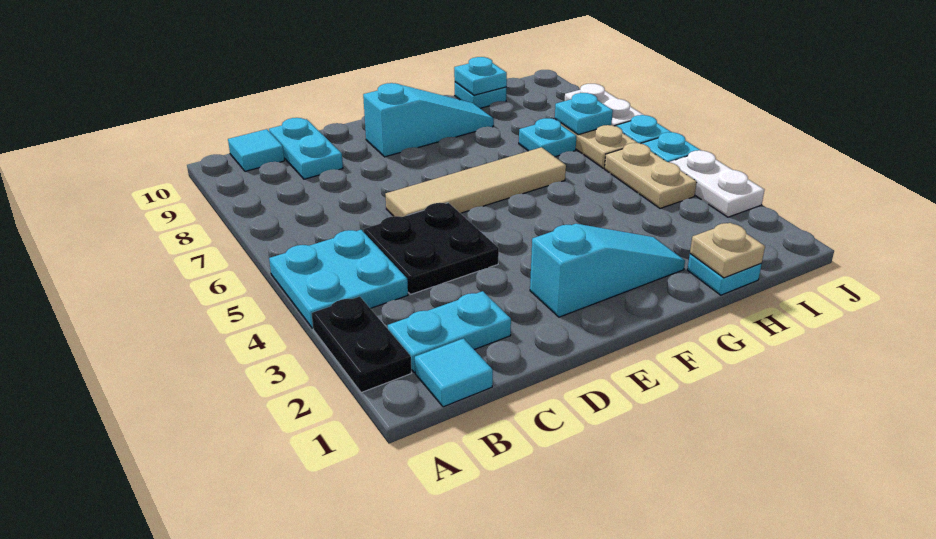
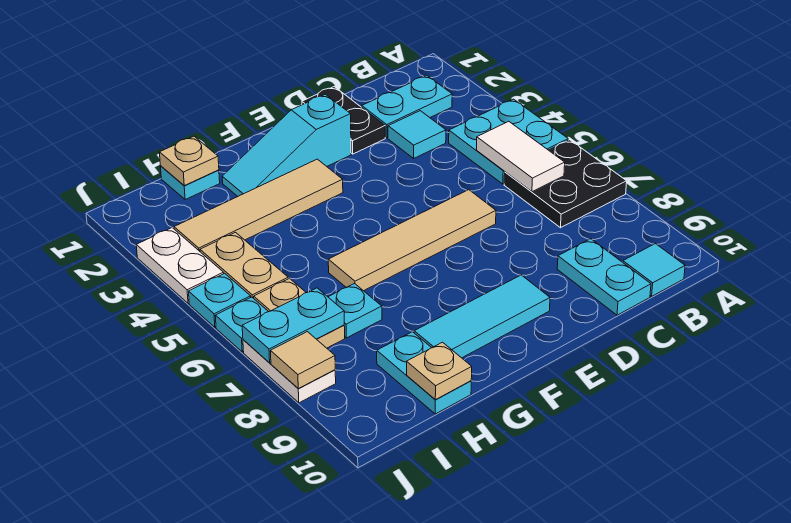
black 1x2 plate [312,297,411,393] -> black 1x2 plate moved to [302,87,385,154]
cyan 1x1 tile [415,338,493,407] -> cyan 1x1 tile moved to [388,111,446,158]
none -> white 1x2 tile [477,121,565,192]
black 2x2 plate [363,203,499,295] -> black 2x2 plate moved to [504,140,627,228]
cyan 1x3 slope [363,83,494,157] -> cyan 1x3 tile [414,275,550,358]
none -> tan 1x4 tile [174,159,343,251]
cyan 1x1 plate [455,82,506,108] -> cyan 1x2 plate [377,332,471,414]
cyan 1x1 plate [454,57,507,95] -> tan 1x1 plate [407,342,472,400]
cyan 1x1 plate [555,93,613,135] -> cyan 1x2 plate [242,288,344,363]
none -> tan 1x1 tile [271,332,335,389]

